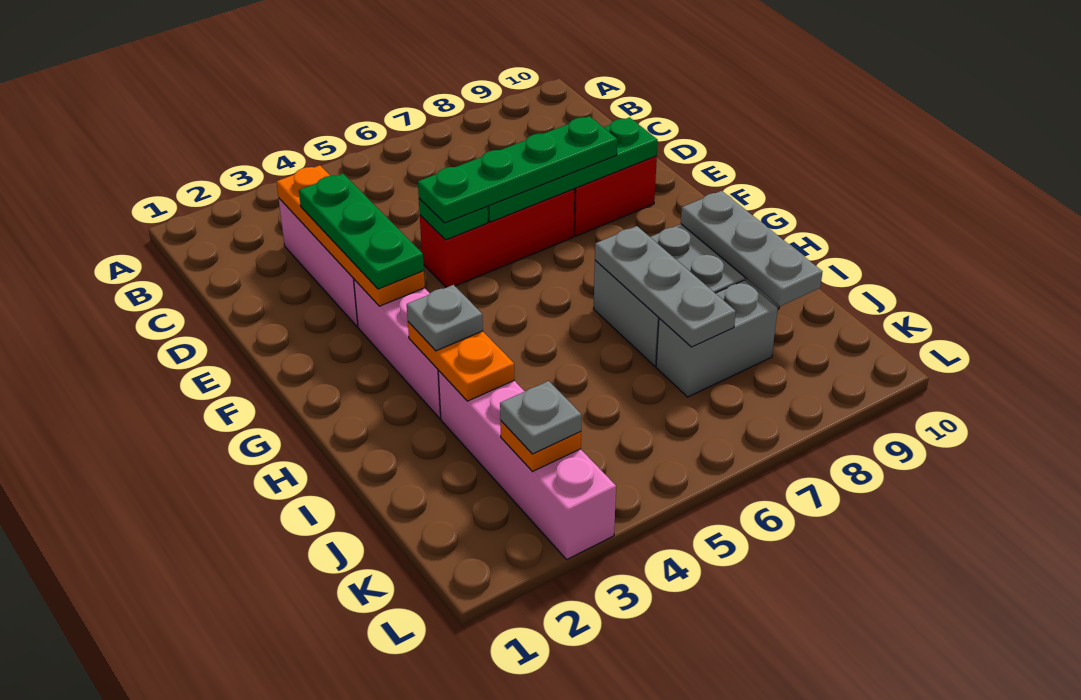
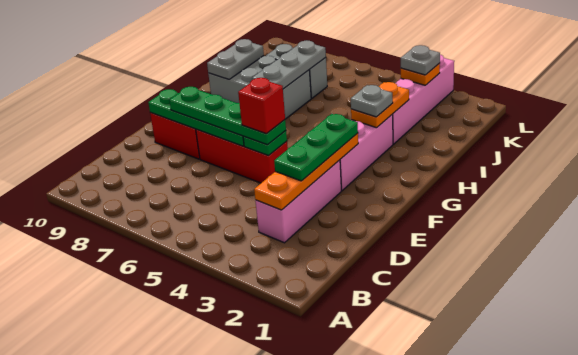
none -> red 1x1 brick [238,78,285,134]
grey 1x3 plate [681,191,823,306] -> grey 1x2 plate [207,39,264,79]

